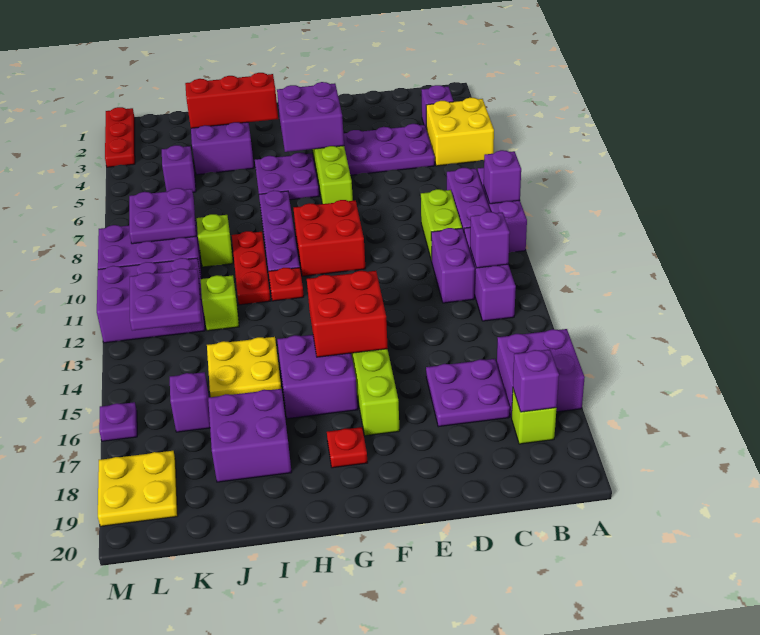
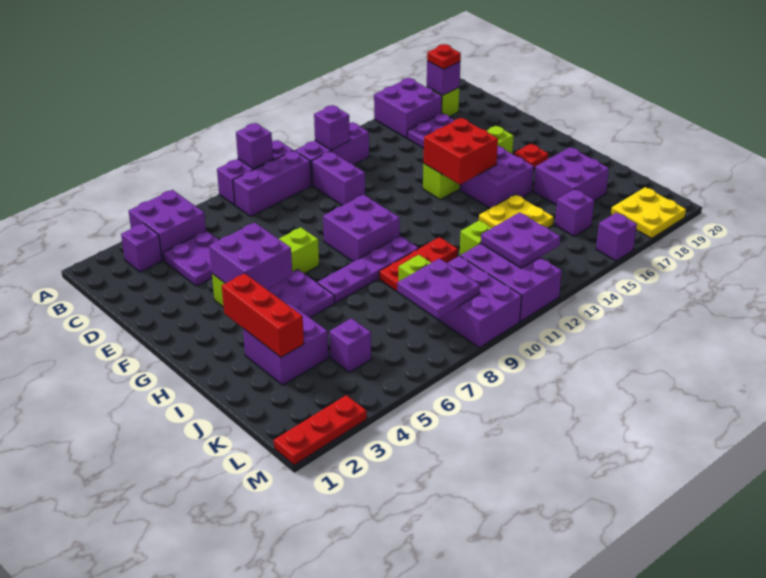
yellow 2x2 brick [426,98,494,166] -> purple 2x2 brick [129,190,206,261]
purple 2x3 plate [343,124,435,175] -> purple 2x2 plate [163,231,219,286]
lime 1x2 brick [421,189,462,261] -> none
purple 1x2 brick [431,228,475,303] -> purple 1x2 brick turned to [312,152,365,206]
red 2x2 brick [294,200,366,276] -> purple 2x2 brick [323,195,400,261]
red 1x1 plate [269,268,304,301] -> red 1x1 plate moved to [427,44,461,69]
purple 1x1 plate [99,402,137,441] -> purple 1x1 brick [596,213,637,261]

